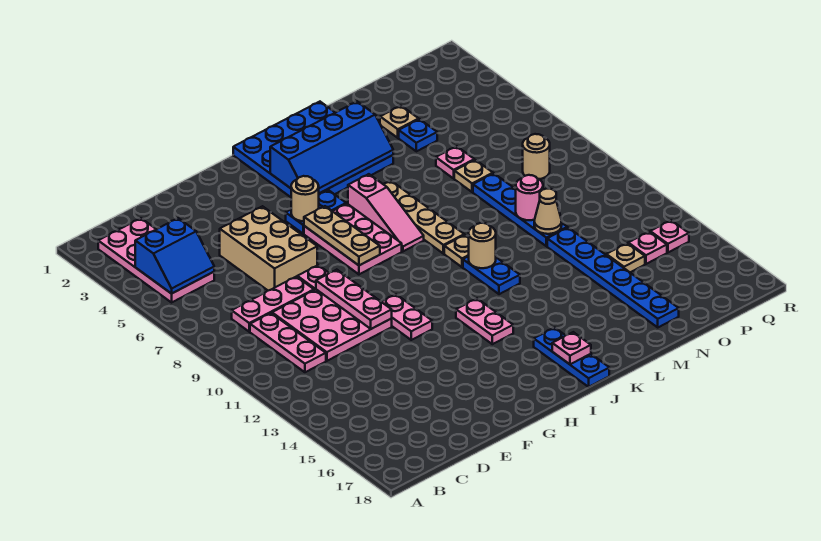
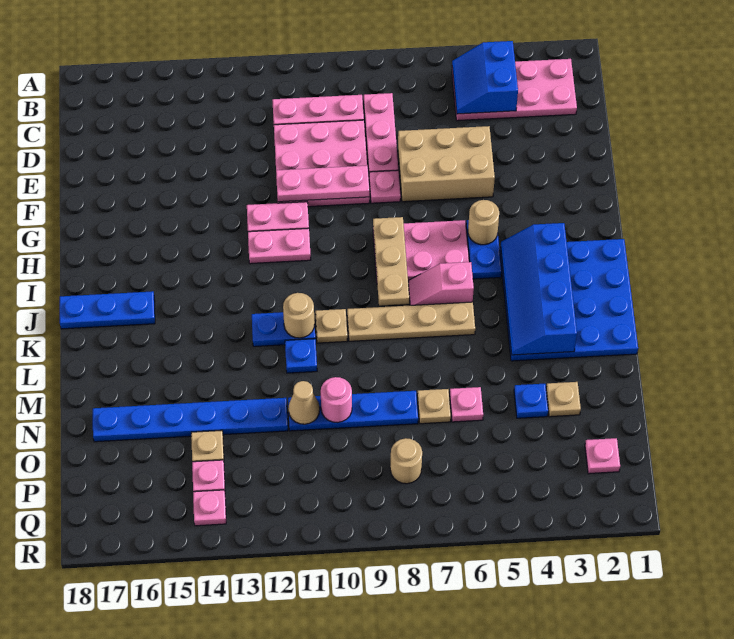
tan 1x3 plate [304,206,380,265] -> tan 1x3 plate turned to [373,217,409,306]
pink 1x2 plate [456,299,513,344] -> pink 1x2 plate moved to [248,228,311,264]
pink 1x3 slope [348,174,424,251] -> pink 1x2 slope [408,262,474,305]
pink 1x1 plate [552,332,591,364] -> pink 1x1 plate moved to [585,438,620,474]
none -> blue 1x1 plate [285,339,317,373]

